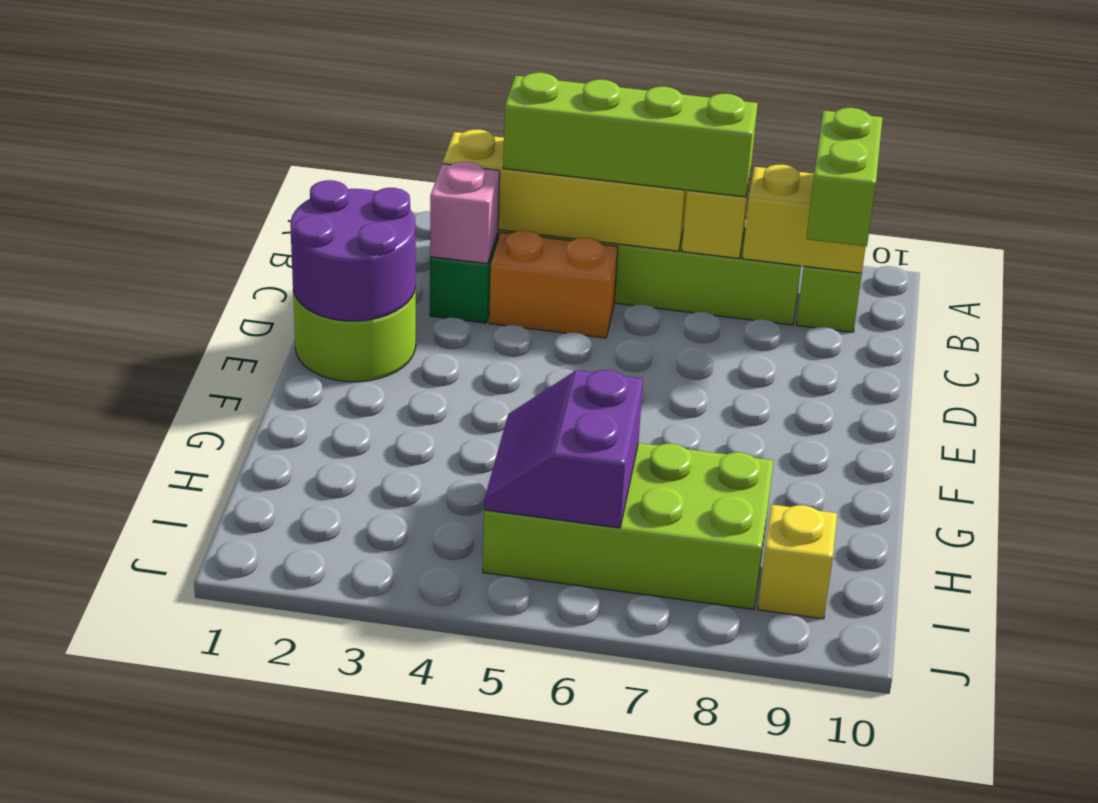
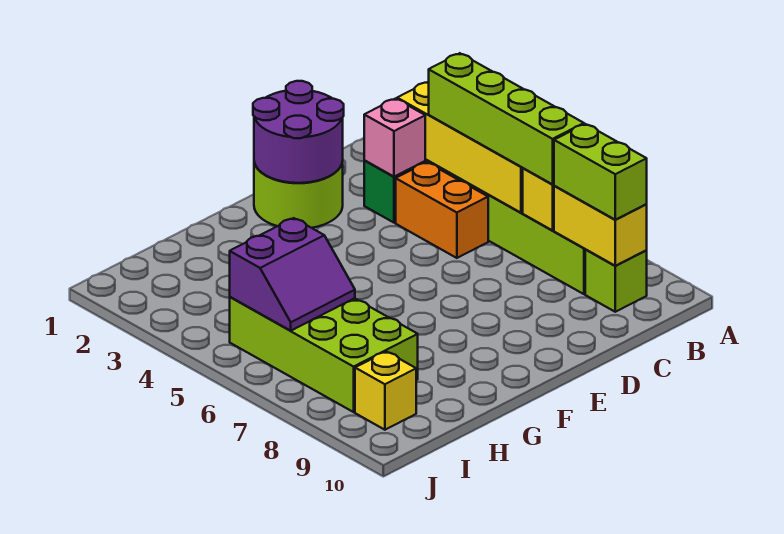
lime 1x2 brick [806,108,883,246] -> lime 1x2 brick turned to [554,124,647,220]
purple 2x2 slope [484,370,643,528] -> purple 2x2 slope turned to [230,218,355,331]

